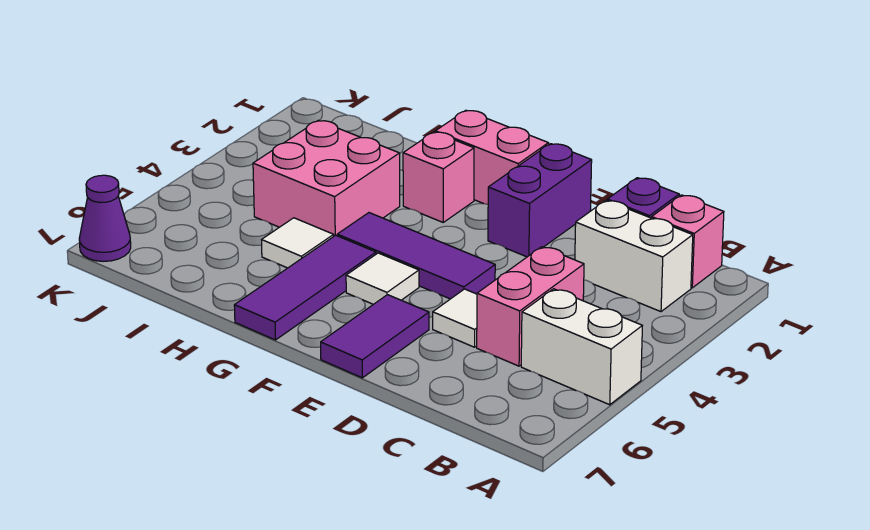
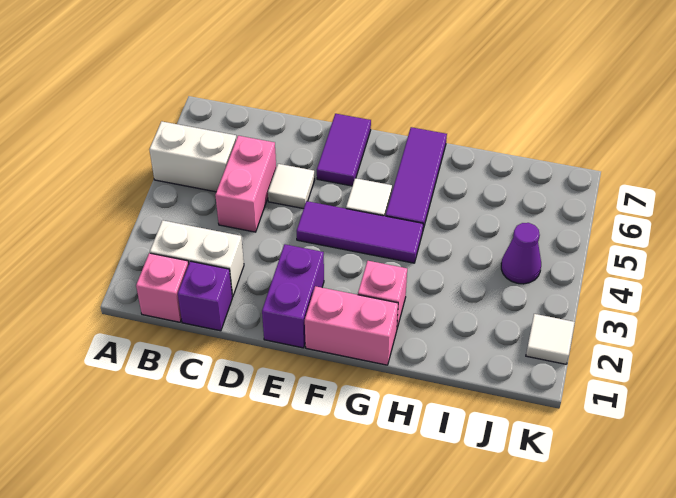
pink 2x2 brick [253,120,400,236] -> none
white 1x1 tile [262,218,334,268] -> white 1x1 tile moved to [526,314,575,364]
purple 1x1 cone [79,175,131,261] -> purple 1x1 cone moved to [501,223,541,284]

